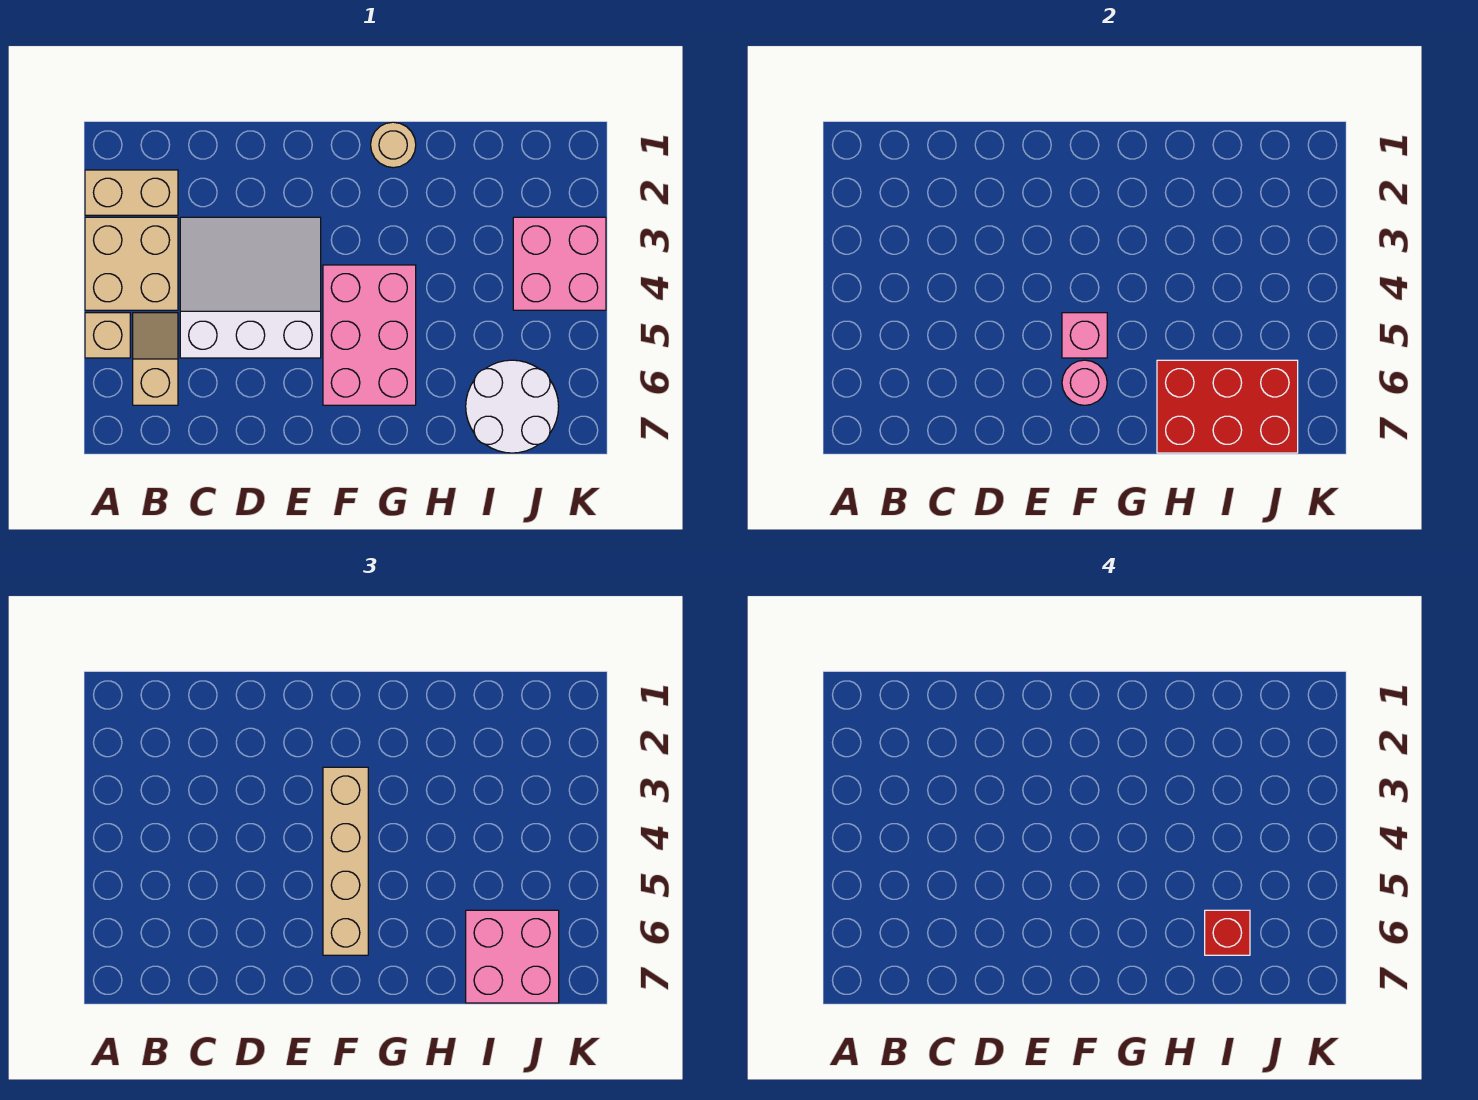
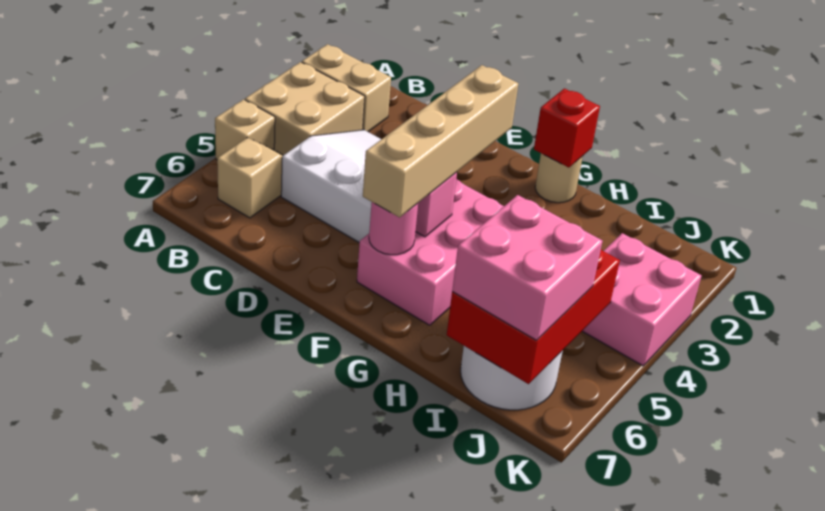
red 2x3 brick [1157,360,1298,453] -> red 2x3 brick turned to [447,250,620,384]
red 1x1 brick [1205,910,1250,955] -> red 1x1 brick moved to [534,89,600,168]

